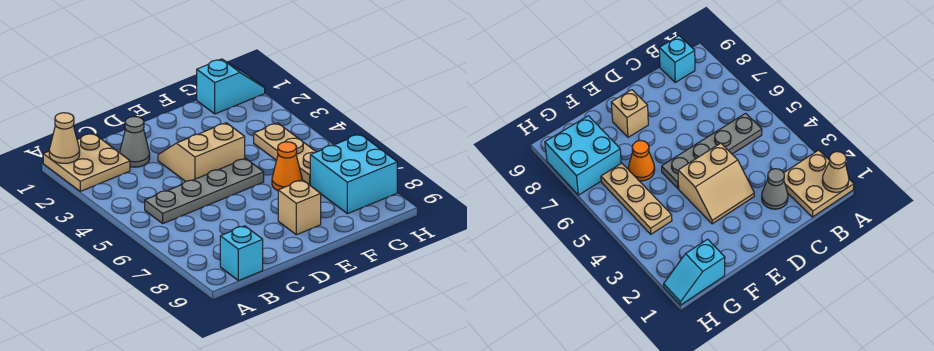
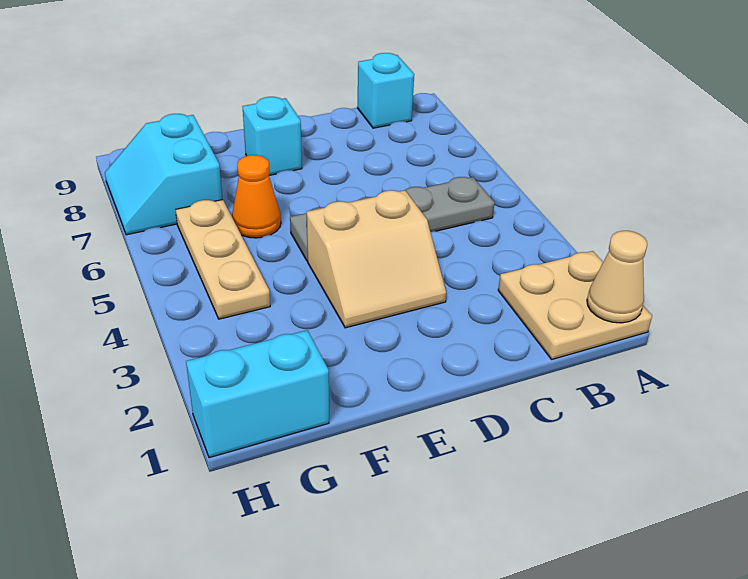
grey 1x1 cone [120,116,150,167] -> none
tan 1x1 brick [278,180,321,235] -> cyan 1x1 brick [243,97,302,175]
cyan 1x2 slope [197,59,265,114] -> cyan 1x2 brick [186,330,329,458]
cyan 2x2 brick [310,134,397,214] -> cyan 2x2 slope [105,114,222,235]

